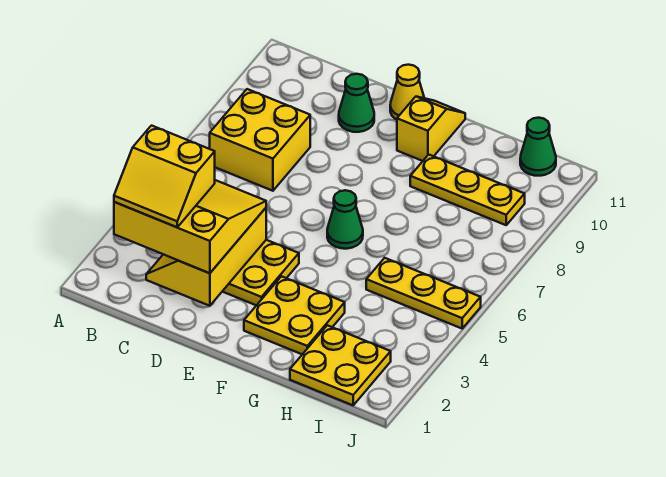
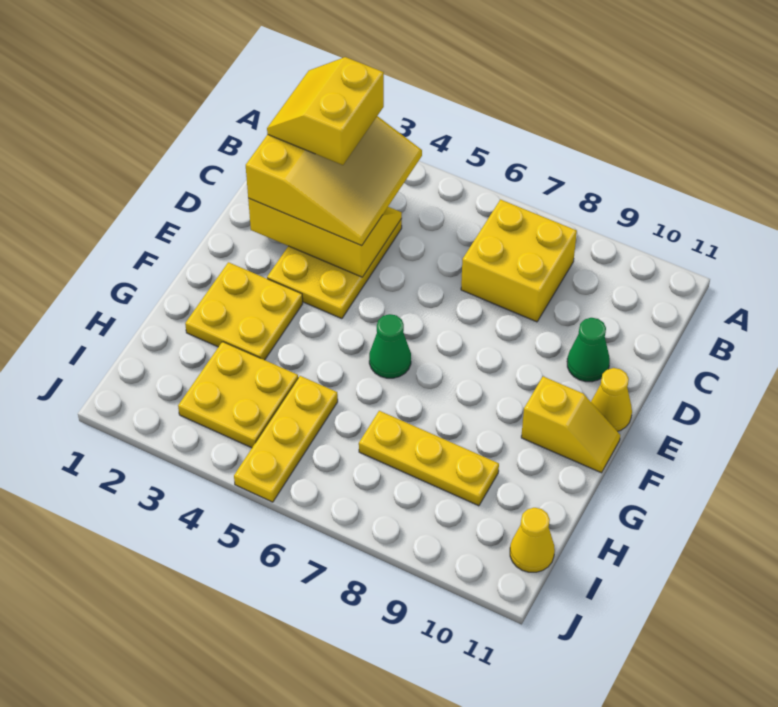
yellow 1x3 plate [410,155,525,225] -> yellow 1x3 plate turned to [359,411,499,506]
yellow 2x2 plate [290,325,391,405] -> yellow 2x2 plate moved to [178,342,298,448]
green 1x1 cone [520,118,556,176] -> yellow 1x1 cone [510,508,555,572]

